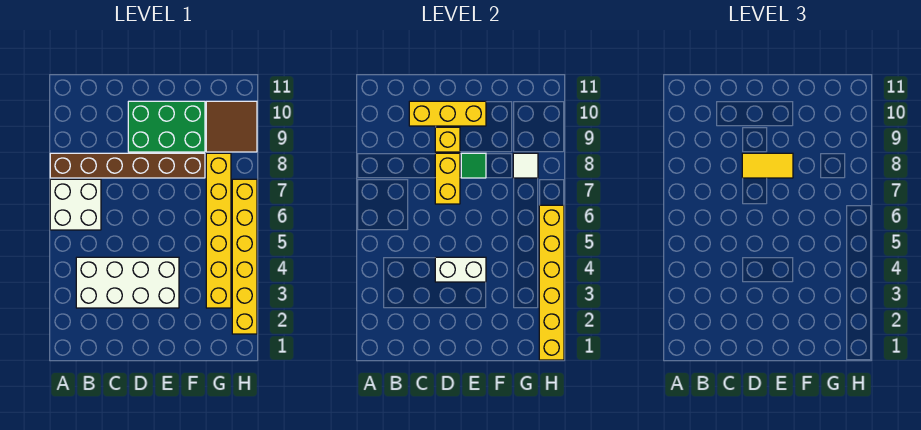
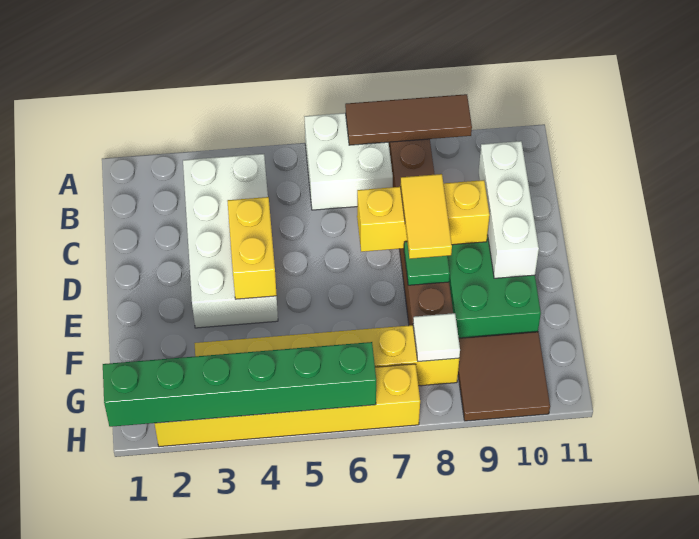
none -> brown 1x3 tile [345,94,472,145]
yellow 1x3 brick [409,101,486,126] -> white 1x3 brick [479,141,539,278]
white 1x2 brick [435,257,486,282] -> yellow 1x2 brick [227,197,277,299]
yellow 1x6 brick [539,205,564,360] -> green 1x6 brick [103,342,376,427]

